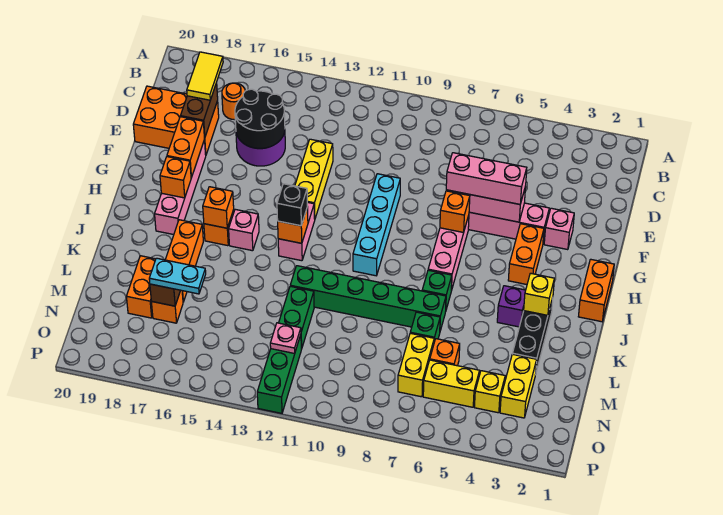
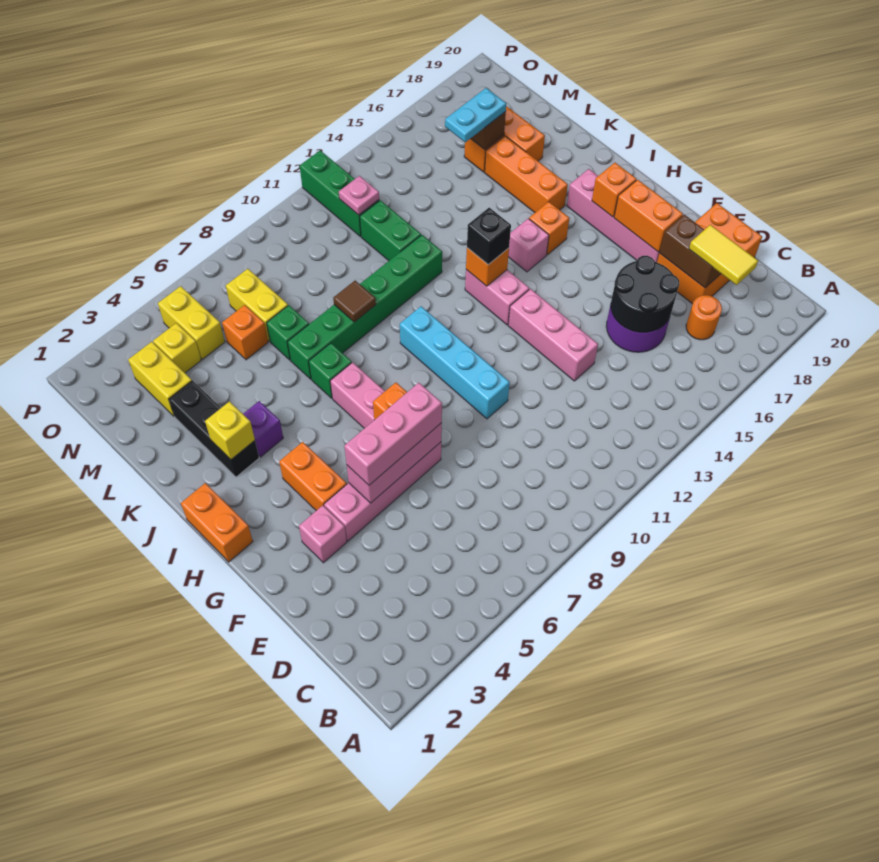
yellow 1x3 brick [295,139,333,219] -> pink 1x3 brick [508,289,598,381]
orange 1x1 brick [203,187,234,228] -> none
none -> brown 1x1 tile [333,281,376,322]
yellow 1x2 brick [423,360,480,407] -> yellow 1x2 brick turned to [158,286,225,359]

